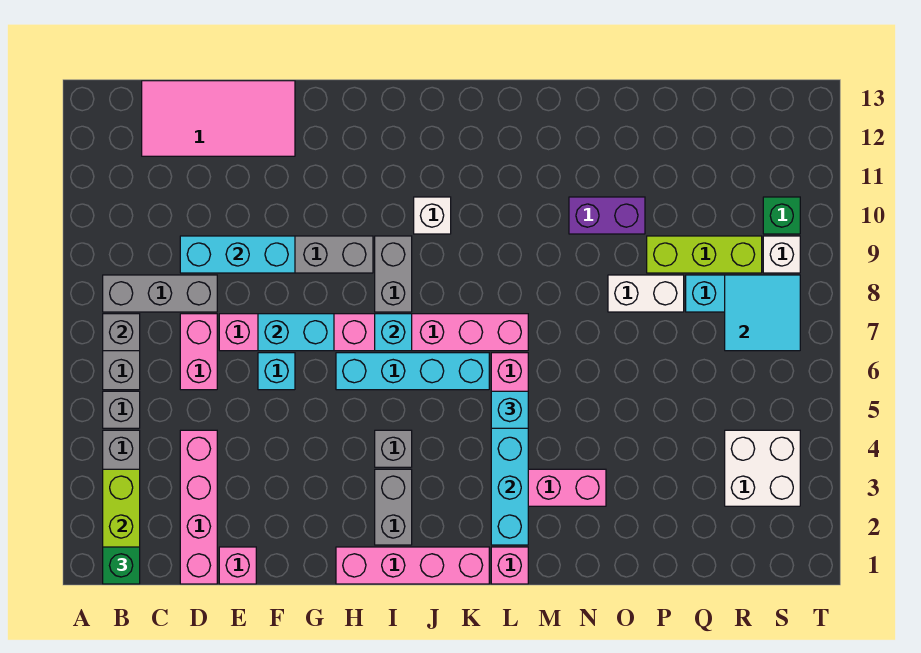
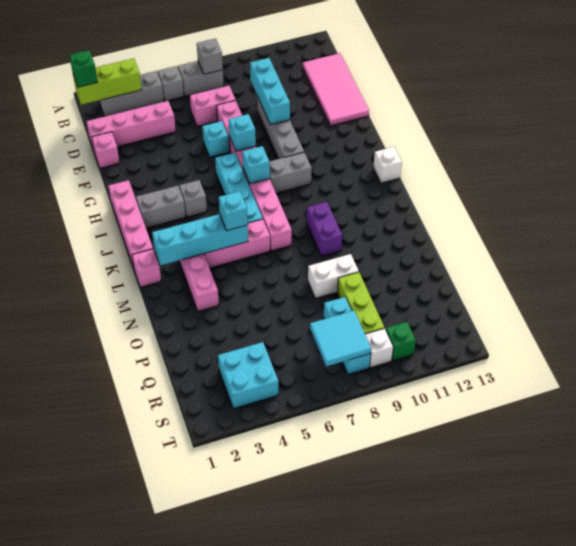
grey 1x3 brick [103,275,217,312] -> none
cyan 1x2 brick [258,314,334,351] -> cyan 1x1 brick [229,114,256,151]
white 1x1 brick [414,197,451,234] -> white 1x1 brick moved to [373,147,402,183]
purple 1x2 brick [569,197,645,234] -> purple 1x2 brick moved to [306,202,342,257]
white 1x2 brick [608,275,684,312] -> white 1x2 brick turned to [308,254,359,298]
white 2x2 brick [725,430,800,506] -> cyan 2x2 brick [218,342,278,409]

